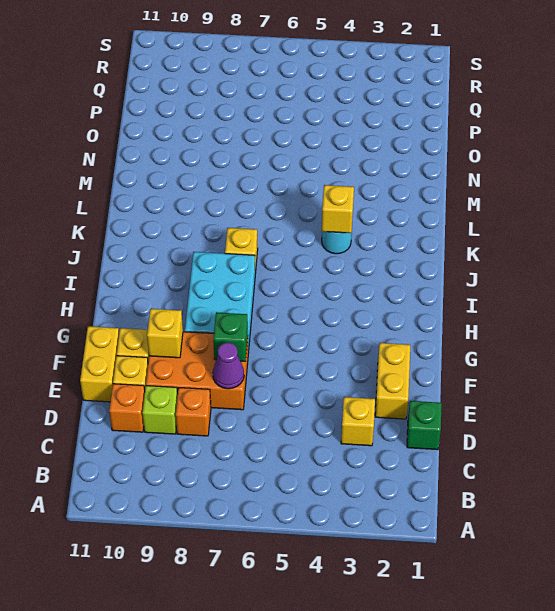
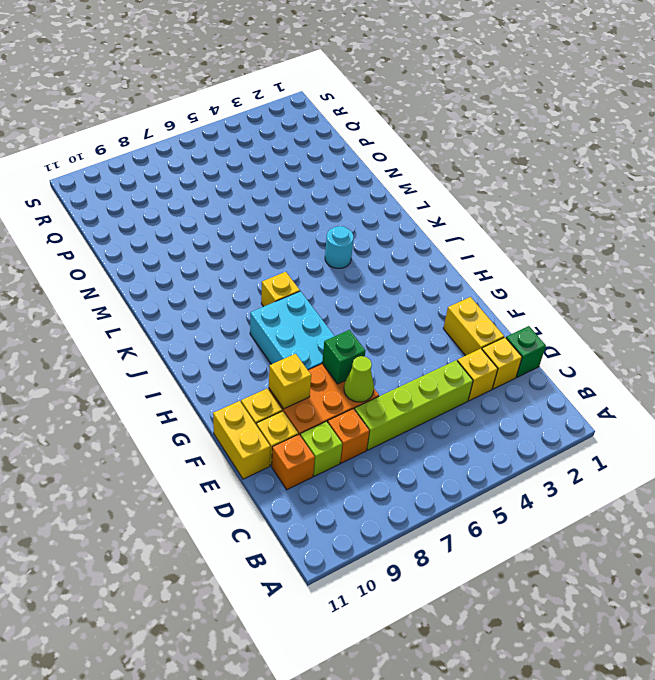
none -> lime 1x4 brick [355,360,473,450]
purple 1x1 cone [213,342,244,389] -> lime 1x1 cone [344,356,374,402]
yellow 1x1 brick [322,185,354,233] -> yellow 1x1 brick moved to [482,337,522,389]

